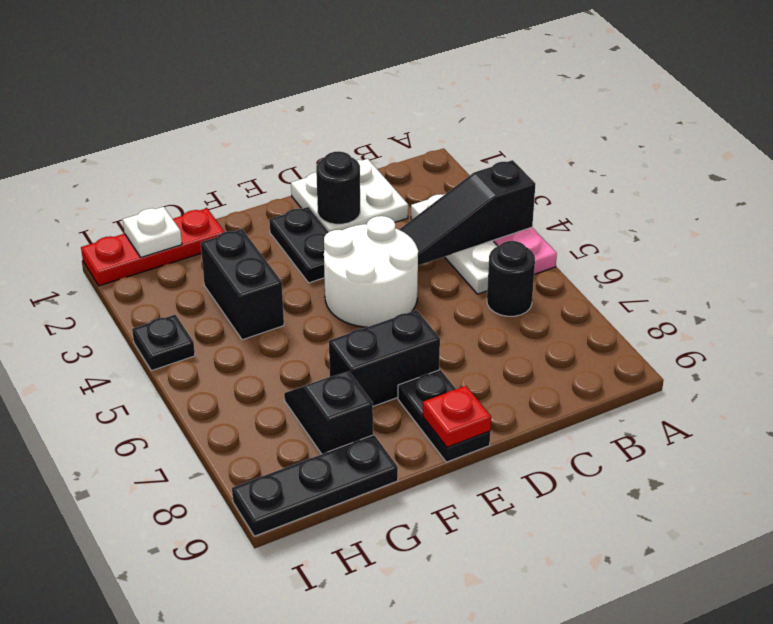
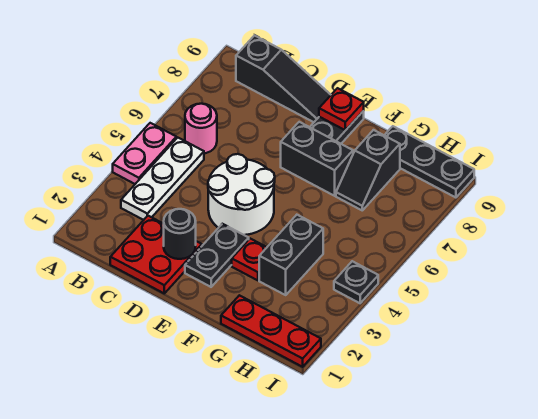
black 1x3 slope [399,160,535,266] -> black 1x3 slope moved to [236,36,331,122]
black 1x1 round brick [487,241,535,316] -> pink 1x1 round brick [185,104,217,153]
white 2x2 plate [291,159,408,232] -> red 2x2 plate [110,216,202,293]
none -> red 1x1 plate [232,239,267,280]
white 1x1 plate [123,207,182,257] -> none

